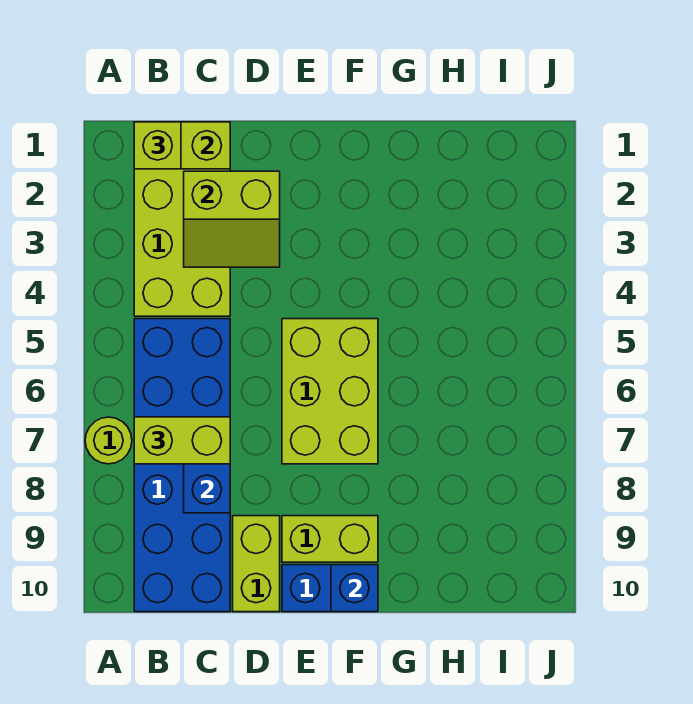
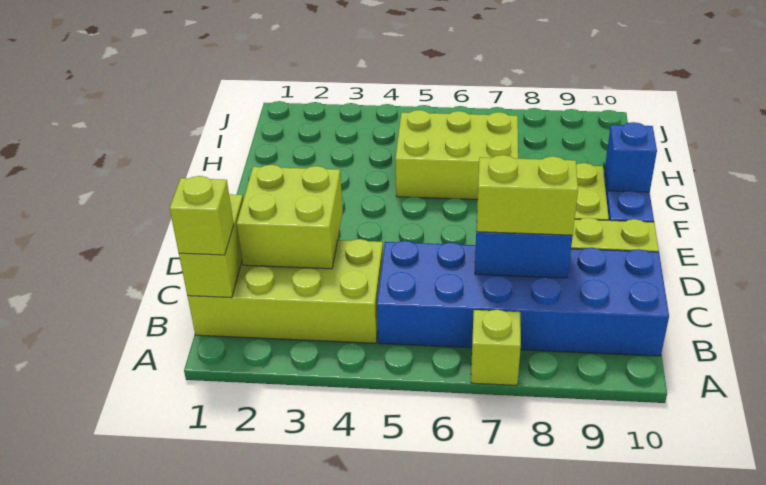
lime 1x1 round brick [85,417,132,464] -> lime 1x1 brick [471,310,521,385]
lime 1x2 brick [134,417,230,464] -> lime 1x2 brick turned to [477,155,578,235]
lime 2x2 slope [184,171,280,267] -> lime 2x2 brick [237,165,343,269]
lime 2x3 brick [282,319,378,464] -> lime 2x3 brick moved to [395,110,518,200]

